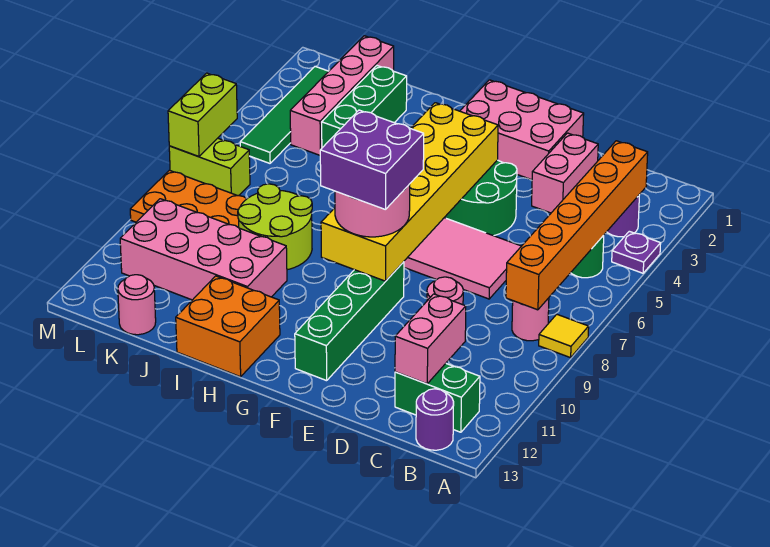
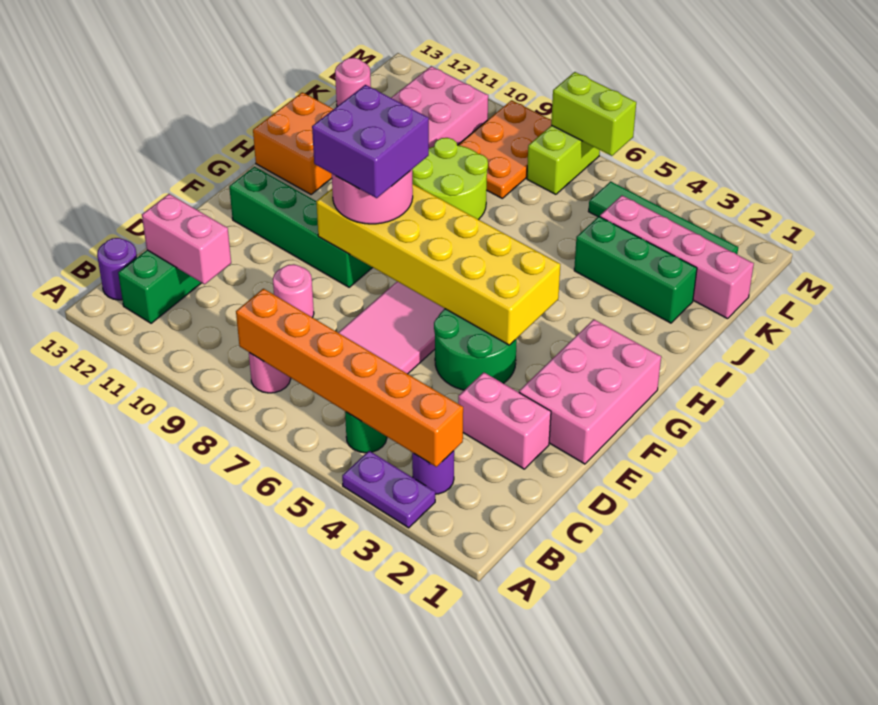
purple 1x1 plate [612,231,661,273] -> purple 1x2 plate [342,451,435,528]
yellow 1x1 tile [539,314,589,358] -> none

